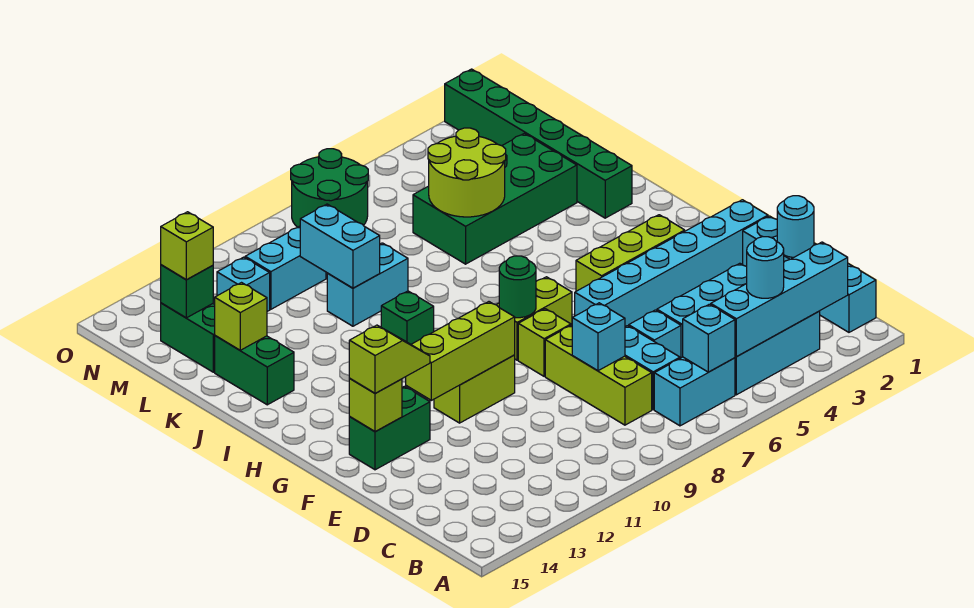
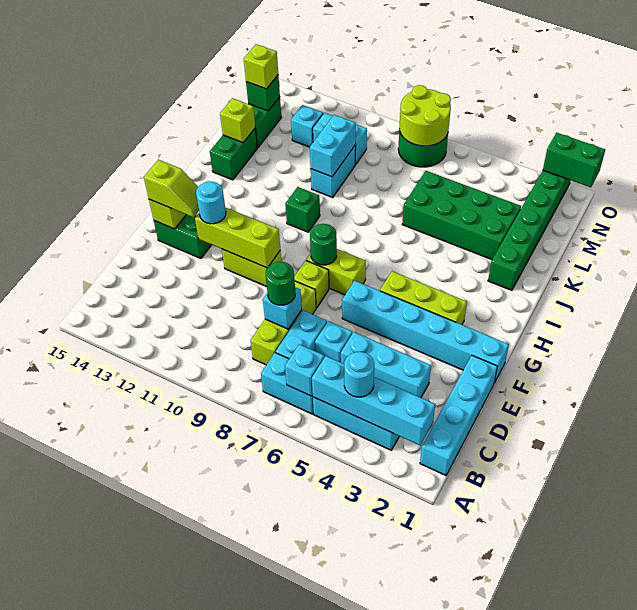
cyan 1x1 round brick [777,196,814,257] -> cyan 1x1 round brick moved to [196,181,226,224]
none -> green 1x1 round brick [266,262,295,305]
lime 2x2 round brick [428,128,506,217] -> lime 2x2 round brick moved to [399,85,451,146]
cyan 1x2 brick [327,243,408,326] -> cyan 1x2 brick turned to [311,145,356,197]
none -> green 1x2 brick [543,133,605,187]

